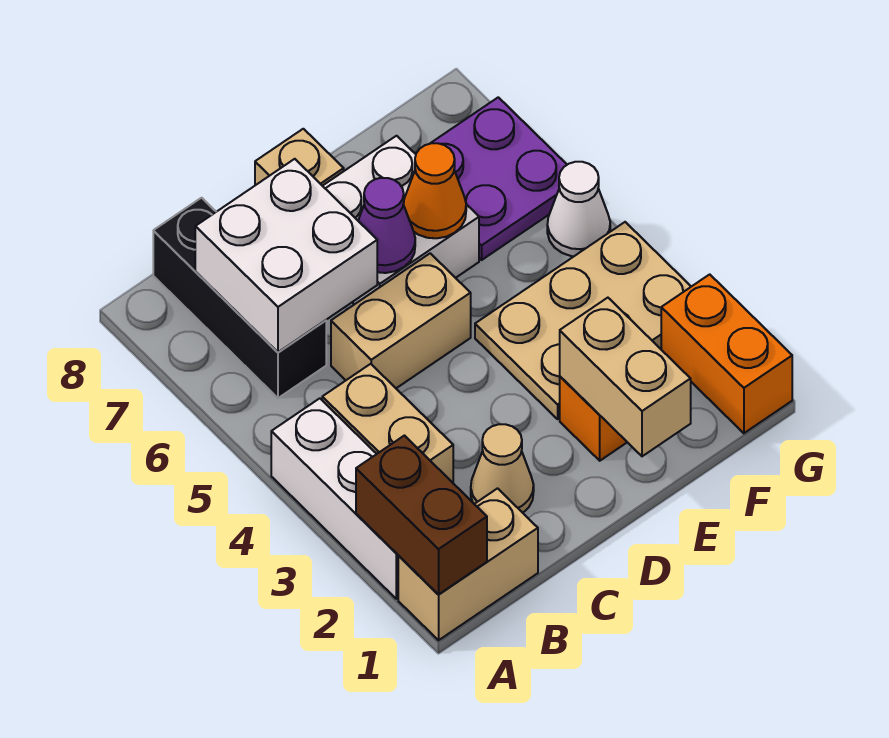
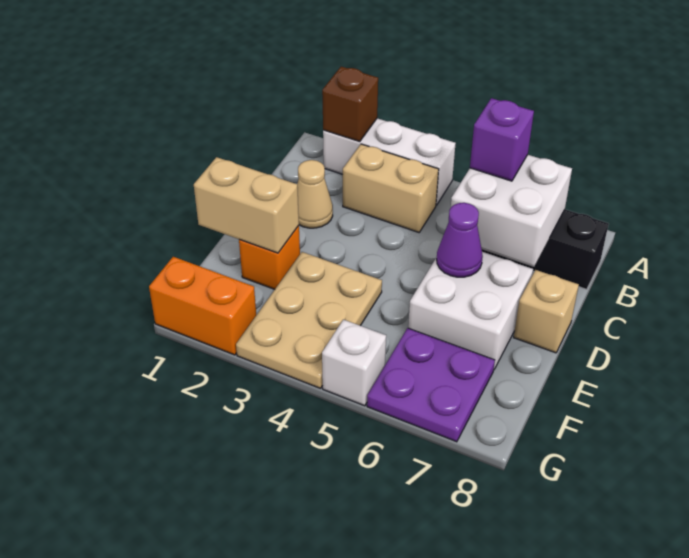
tan 1x2 brick [398,489,538,640] -> none
brown 1x2 brick [356,436,487,594] -> brown 1x1 brick [322,67,378,142]
none -> purple 1x1 brick [470,98,534,181]
tan 1x2 brick [331,253,471,388] -> none
orange 1x1 cone [403,143,466,238] -> none
white 1x1 cone [547,162,610,256] -> white 1x1 brick [322,320,386,406]

